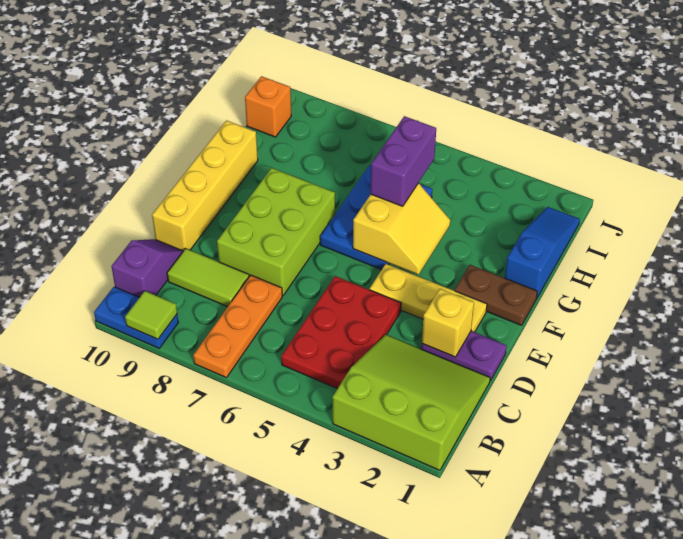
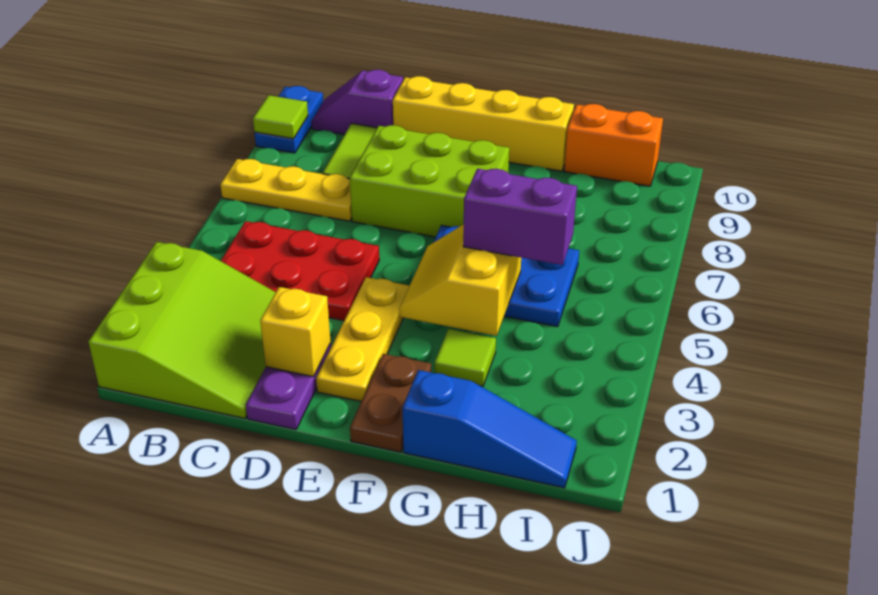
orange 1x3 plate [193,275,282,378] -> yellow 1x3 plate [220,159,352,221]
purple 1x2 slope [111,239,183,297] -> purple 1x2 slope turned to [311,70,403,135]
yellow 2x2 slope [353,183,450,275] -> yellow 2x2 slope turned to [399,224,521,336]
none -> lime 1x1 tile [435,329,496,386]
orange 1x1 brick [245,76,291,137] -> orange 1x2 brick [564,104,663,186]

